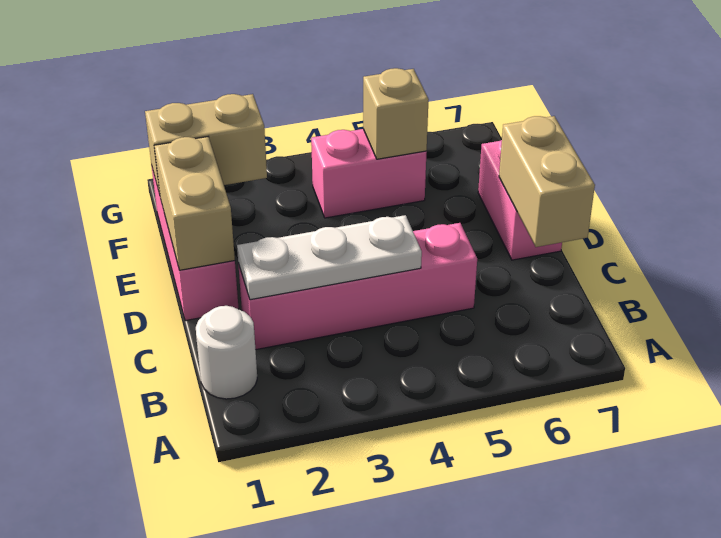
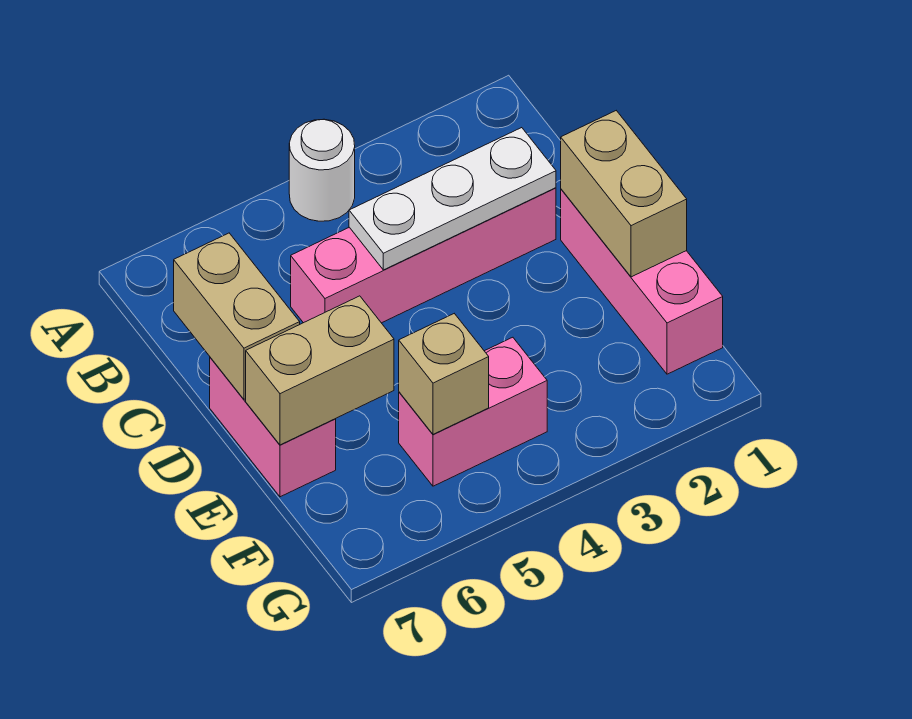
white 1x1 round brick [196,306,257,399] -> white 1x1 round brick moved to [289,119,355,221]
tan 1x2 brick [145,94,267,195] -> tan 1x2 brick moved to [246,296,394,445]

